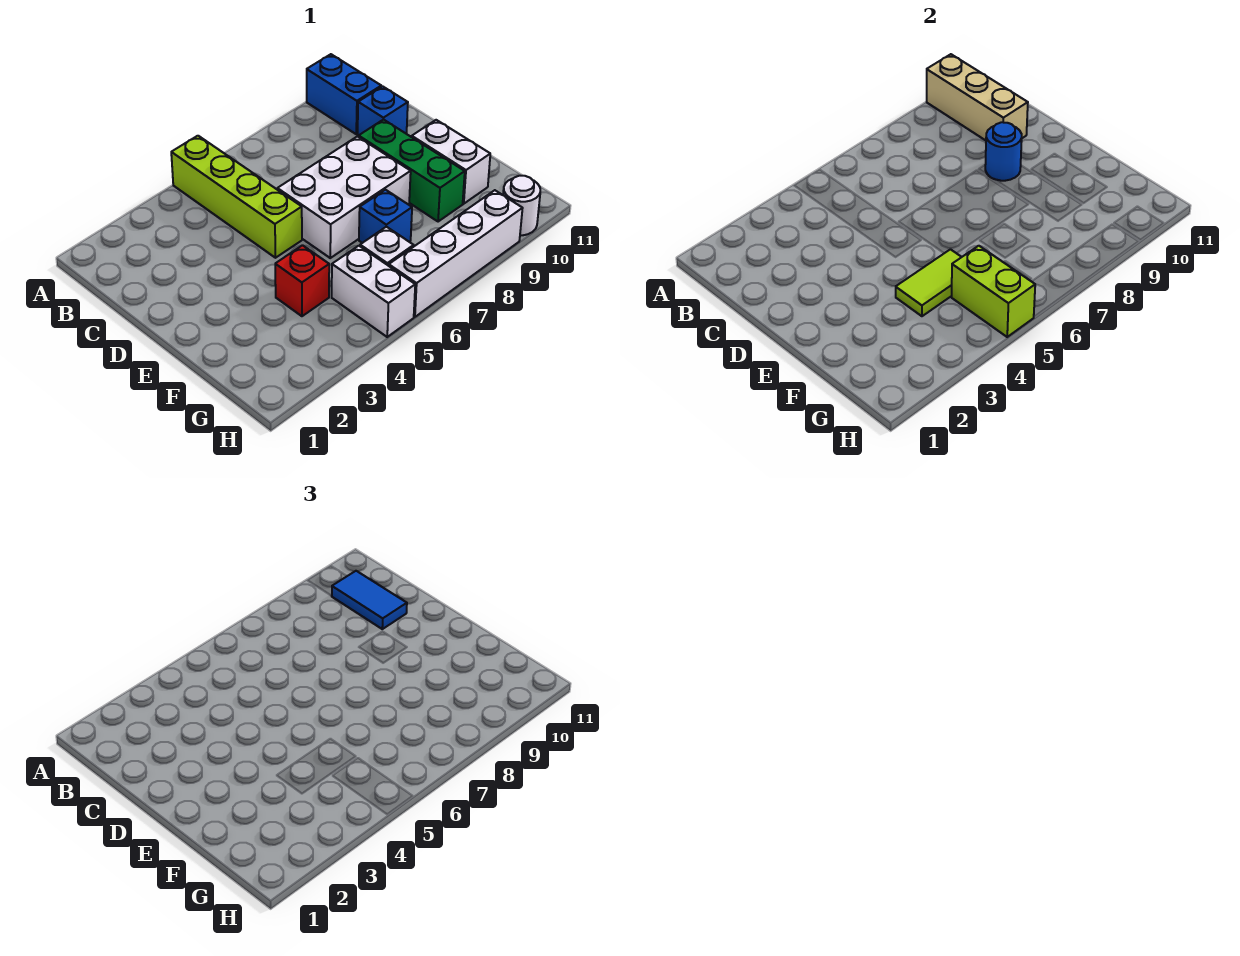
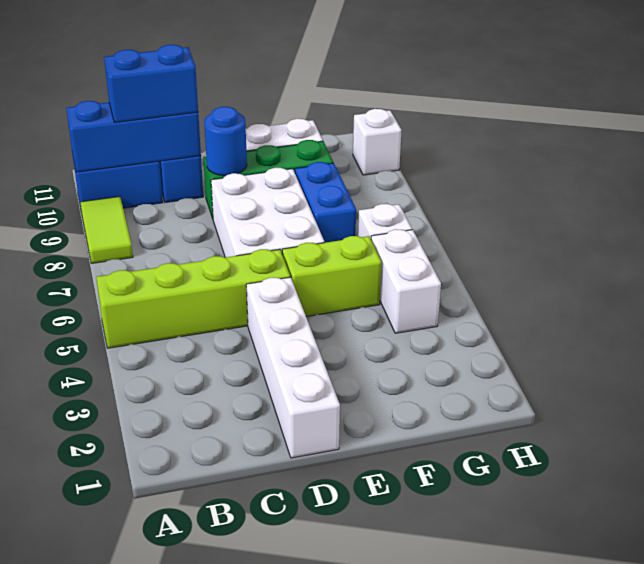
tan 1x3 brick [927,54,1028,140] -> blue 1x3 brick [66,101,201,172]
blue 1x2 tile [332,571,407,629] -> blue 1x2 brick [104,45,198,122]
red 1x1 brick [275,245,329,316] -> none
lime 1x2 tile [896,249,961,316] -> lime 1x2 tile moved to [80,196,133,263]
blue 1x1 brick [359,190,412,243] -> blue 1x2 brick [295,162,356,243]
white 1x2 brick [332,246,415,337] -> white 1x2 brick turned to [371,229,441,333]
lime 1x2 brick [952,246,1035,337] -> lime 1x2 brick moved to [282,236,382,317]
white 1x4 brick [389,190,523,317] -> white 1x4 brick moved to [246,277,340,458]
white 1x1 round brick [503,176,540,235] -> white 1x1 brick [353,109,402,175]

